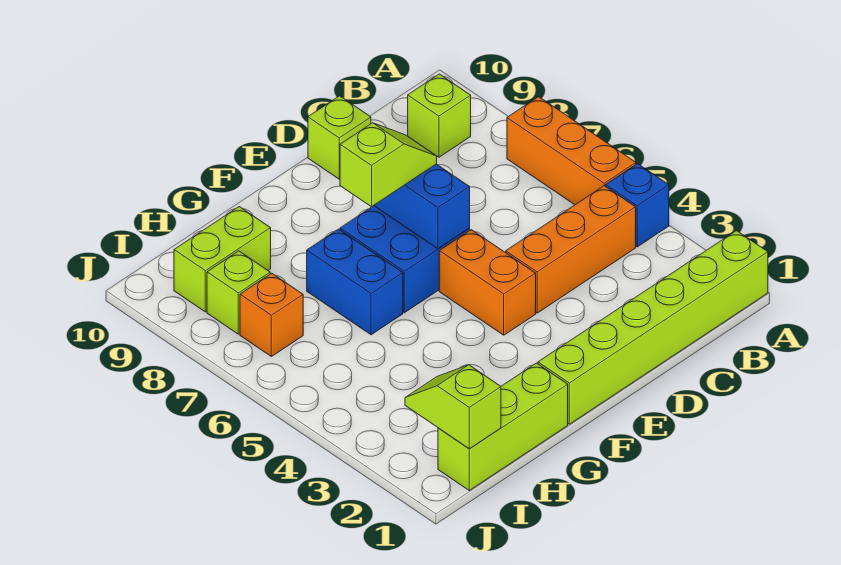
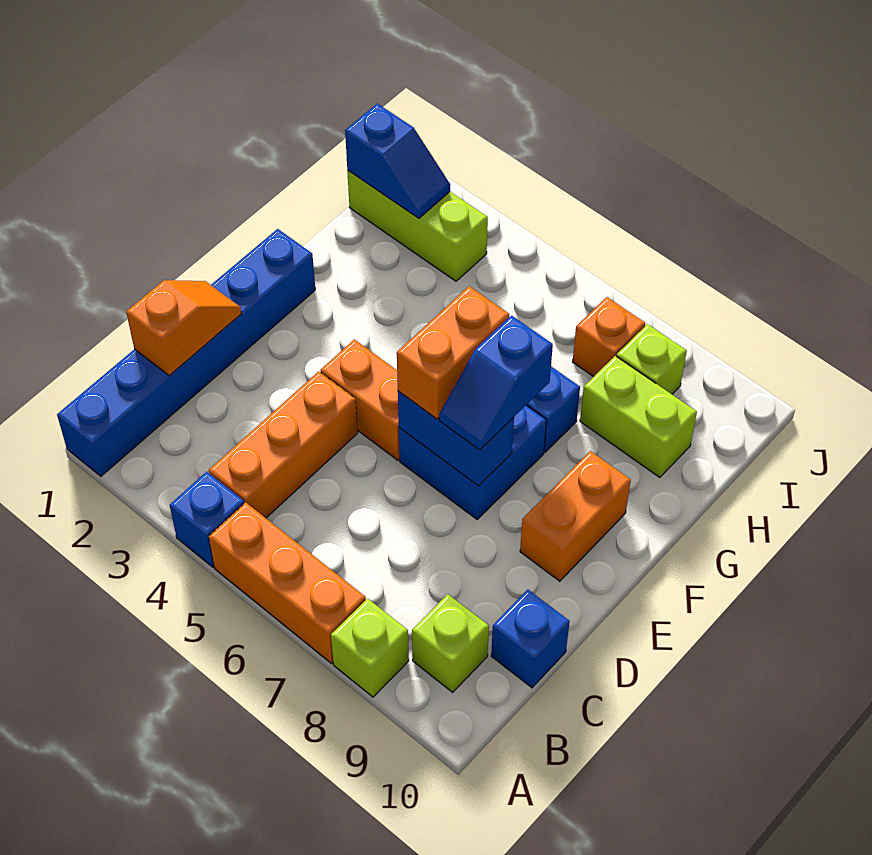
lime 1x6 brick [538,231,768,424] -> blue 1x6 brick [57,229,315,476]
none -> orange 1x2 slope [126,280,241,376]
none -> blue 1x1 brick [491,590,570,688]
lime 1x1 brick [308,96,371,179] -> lime 1x1 brick moved to [331,598,409,697]
none -> orange 1x2 brick [397,286,509,419]
lime 1x2 slope [340,123,437,207] -> blue 1x2 slope [439,316,553,450]
none -> orange 1x2 brick [520,451,631,581]
lime 1x3 brick [438,363,568,490] -> lime 1x3 brick turned to [347,170,488,281]
lime 1x2 brick [174,207,271,312] -> lime 1x2 brick turned to [580,356,697,478]
lime 1x2 slope [405,365,501,449] -> blue 1x2 slope [345,104,450,218]

